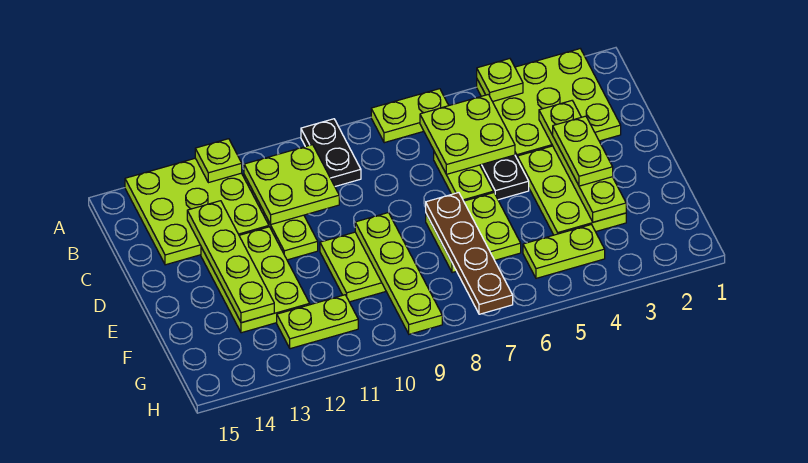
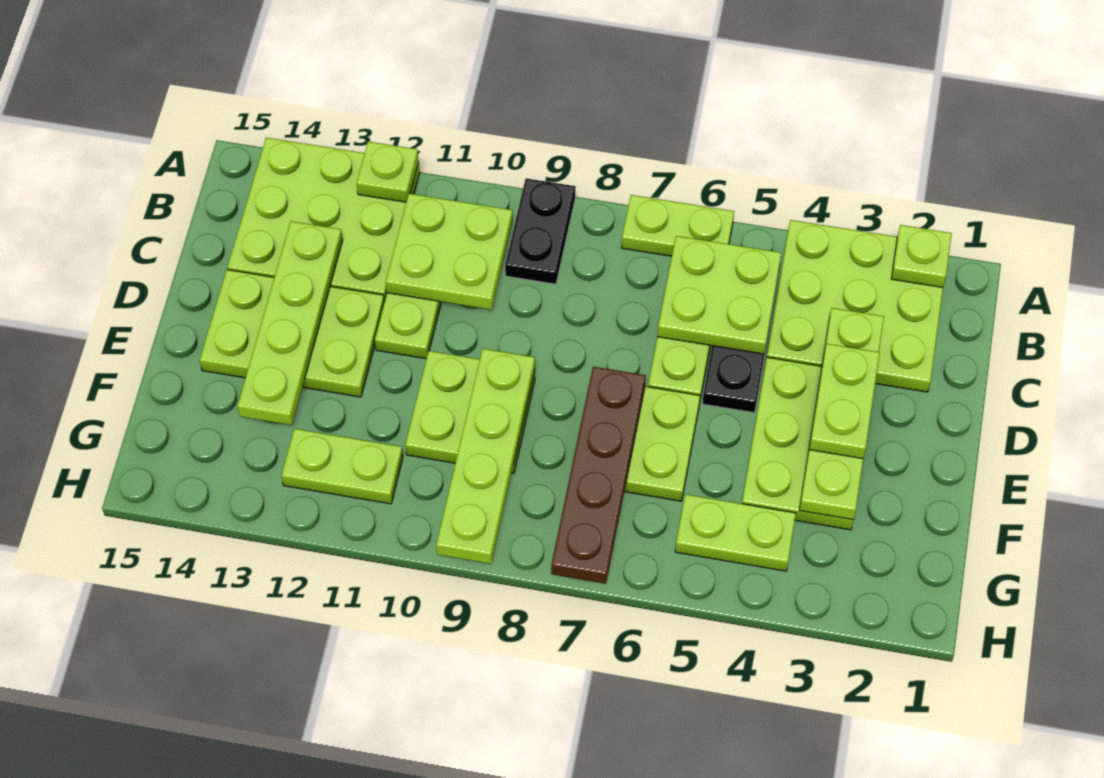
lime 1x1 plate [477,59,523,102] -> lime 1x1 plate moved to [891,225,952,288]
lime 2x3 plate [201,227,310,333] -> lime 2x3 plate turned to [200,270,385,397]

